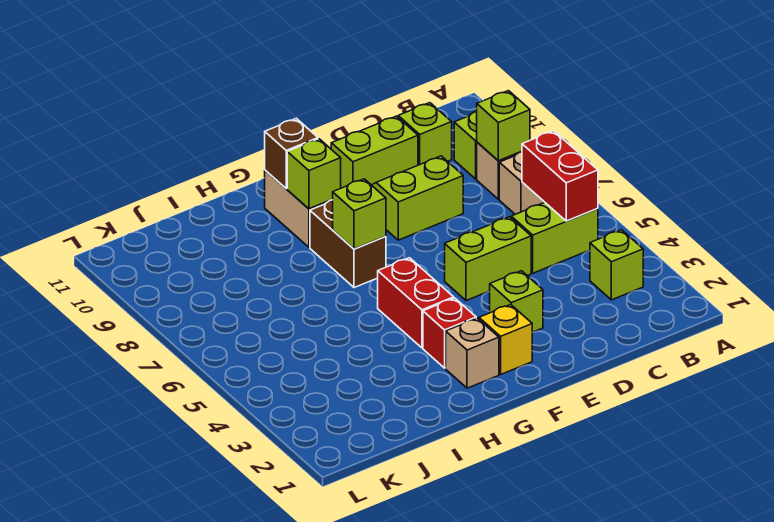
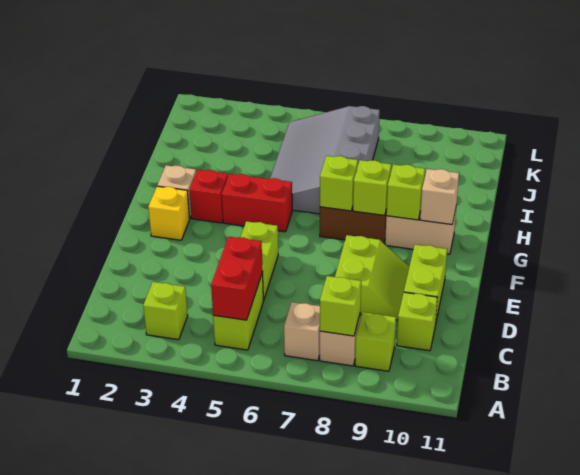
red 1x2 brick [522,131,598,221] -> red 1x2 brick turned to [211,237,263,320]
lime 1x1 brick [490,271,543,332] -> lime 1x1 brick moved to [353,160,391,215]
brown 1x1 brick [265,119,318,189] -> tan 1x1 brick [420,169,459,225]
none -> grey 3x4 slope [270,106,380,214]

